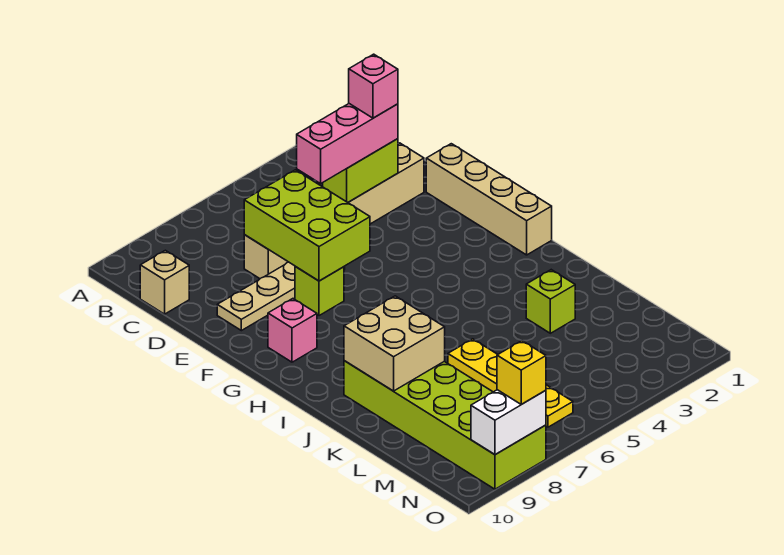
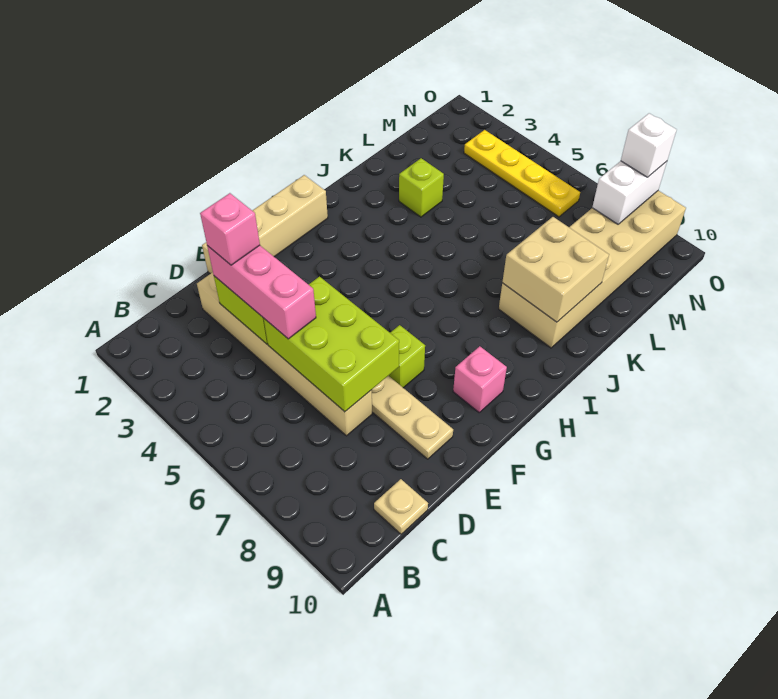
tan 1x1 brick [140,250,189,314] -> tan 1x1 plate [374,479,428,534]
lime 2x3 brick [244,170,370,281] -> lime 2x3 brick turned to [264,277,399,412]
lime 2x6 brick [344,361,546,489] -> tan 2x6 brick [499,191,686,348]
yellow 1x4 plate [448,339,573,427] -> yellow 1x4 plate turned to [464,130,580,217]
white 1x2 brick [471,390,546,455] -> white 1x2 brick turned to [592,161,667,224]
yellow 1x1 brick [497,341,546,404] -> white 1x1 brick [621,113,676,177]

